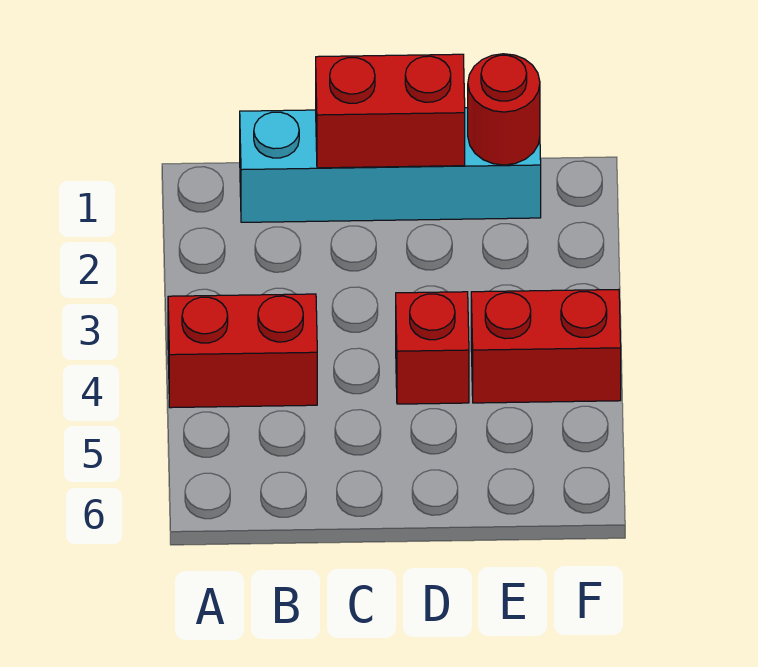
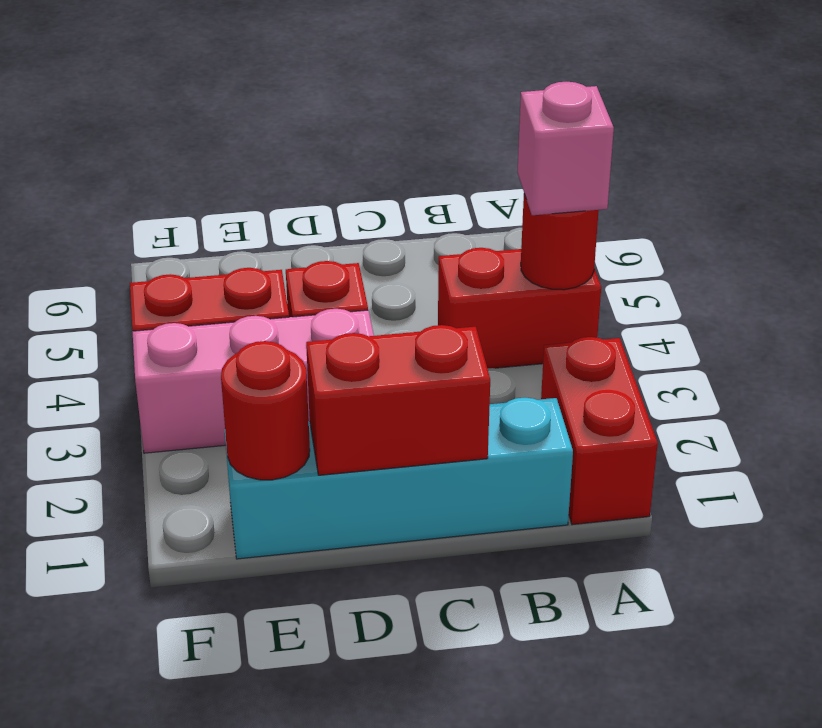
none -> red 1x2 brick [541,337,658,525]
none -> red 1x1 round brick [521,194,599,290]
none -> pink 1x1 brick [517,82,614,215]
none -> pink 1x3 brick [133,309,374,453]

